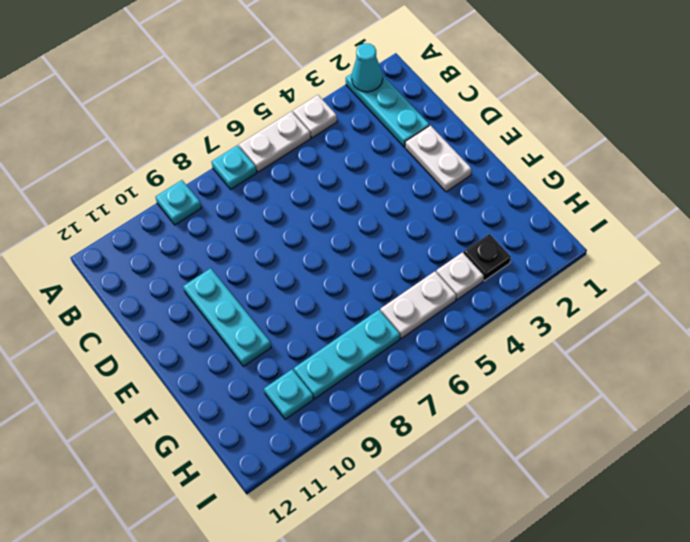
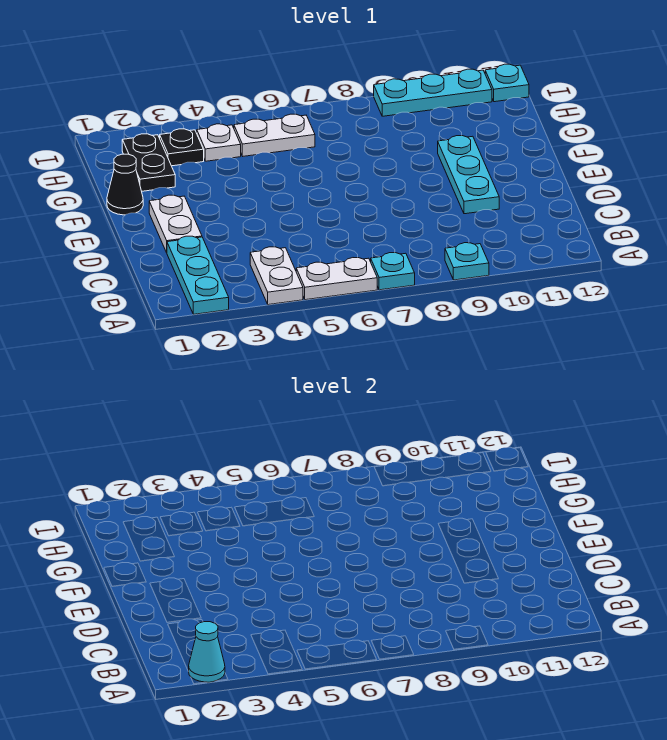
white 1x1 plate [293,95,337,138] -> white 1x2 plate [250,247,303,305]
none -> black 1x1 cone [107,154,143,215]
none -> black 1x2 plate [122,134,175,191]
cyan 1x3 plate [294,310,400,399] -> cyan 1x3 plate moved to [374,69,492,116]
cyan 1x1 plate [264,369,313,419] -> cyan 1x1 plate moved to [485,64,529,102]

